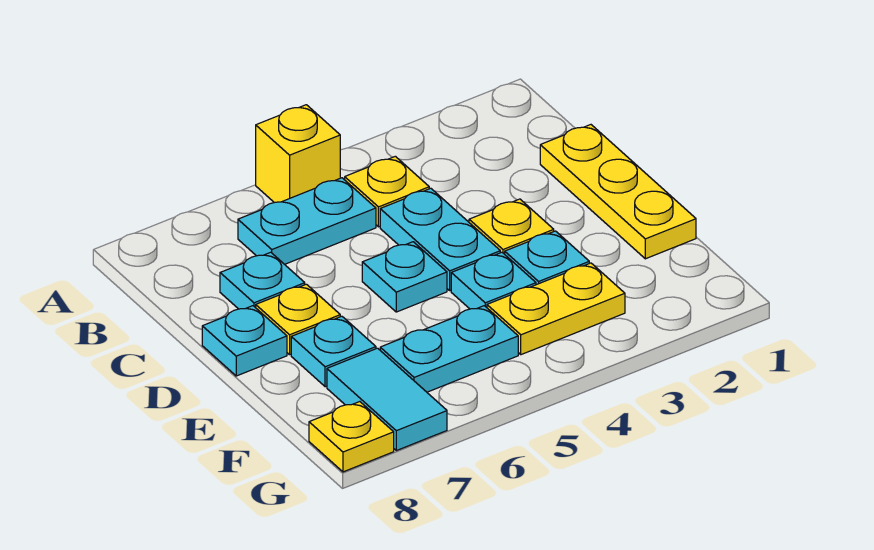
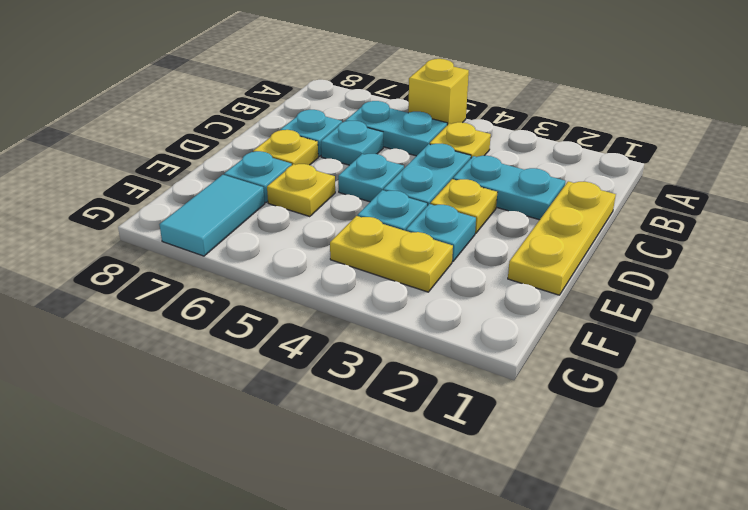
cyan 1x1 plate [202,306,287,376] -> cyan 1x1 plate moved to [321,121,383,165]
cyan 1x2 plate [380,306,518,392] -> cyan 1x2 plate moved to [453,156,566,220]
yellow 1x1 plate [309,402,394,472] -> yellow 1x1 plate moved to [267,164,335,217]

